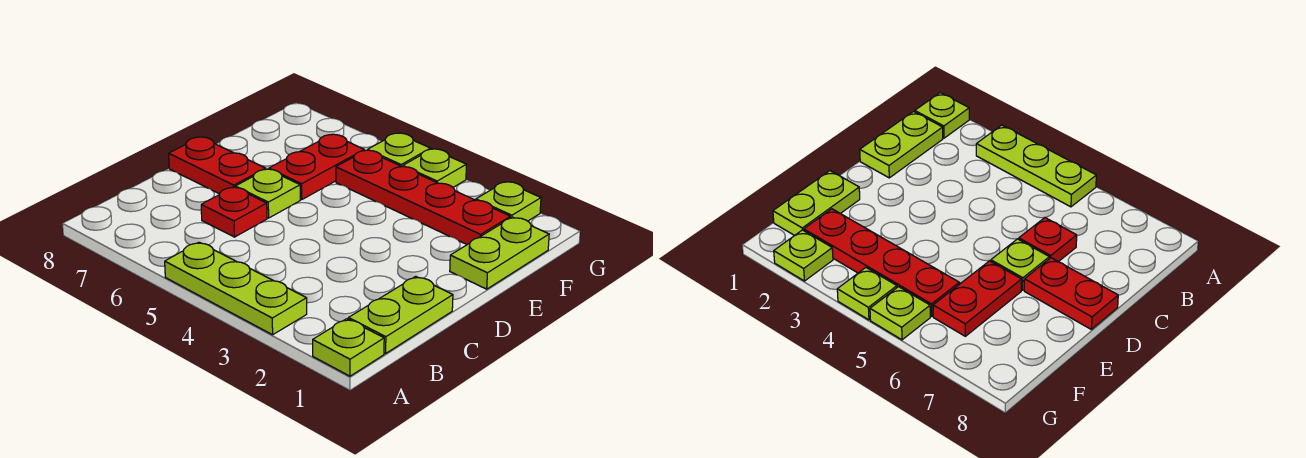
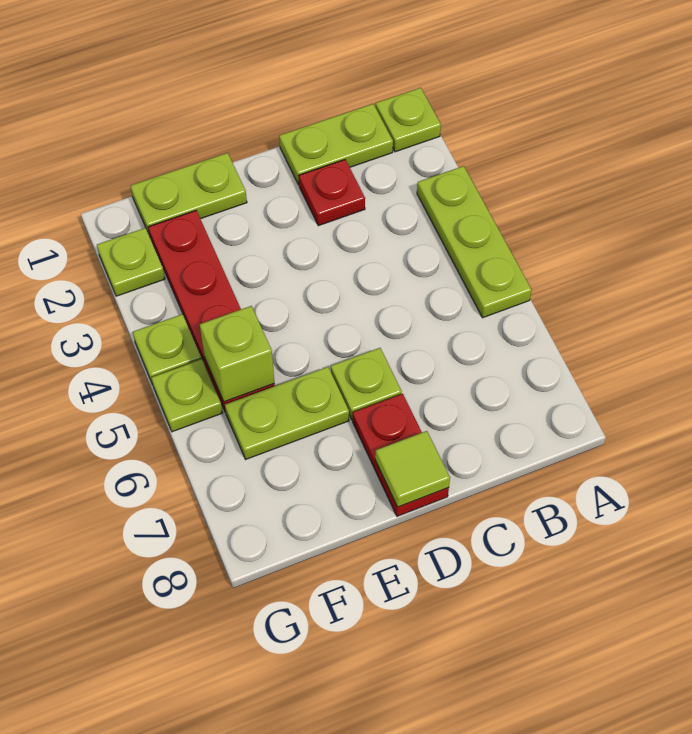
red 1x1 plate [201,187,267,237] -> red 1x1 plate moved to [299,160,365,226]
none -> lime 1x1 tile [375,431,450,507]
red 1x2 plate [269,134,364,200] -> lime 1x2 plate [225,367,349,459]
none -> lime 1x1 brick [200,306,274,402]

